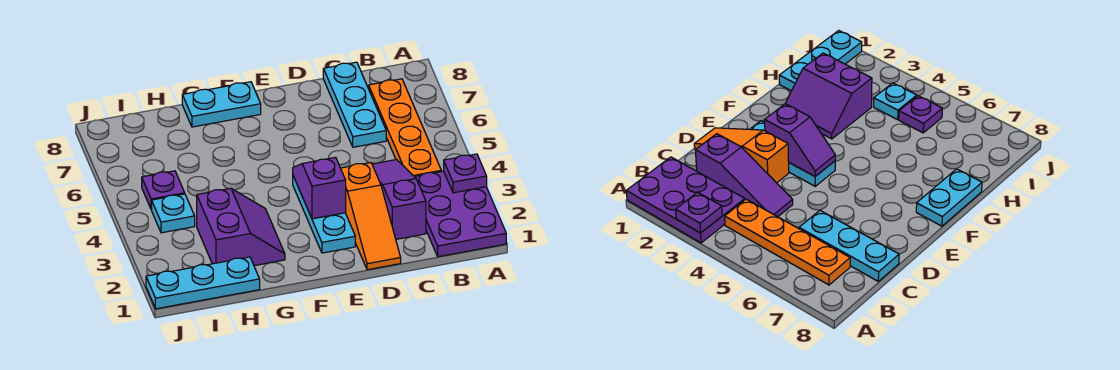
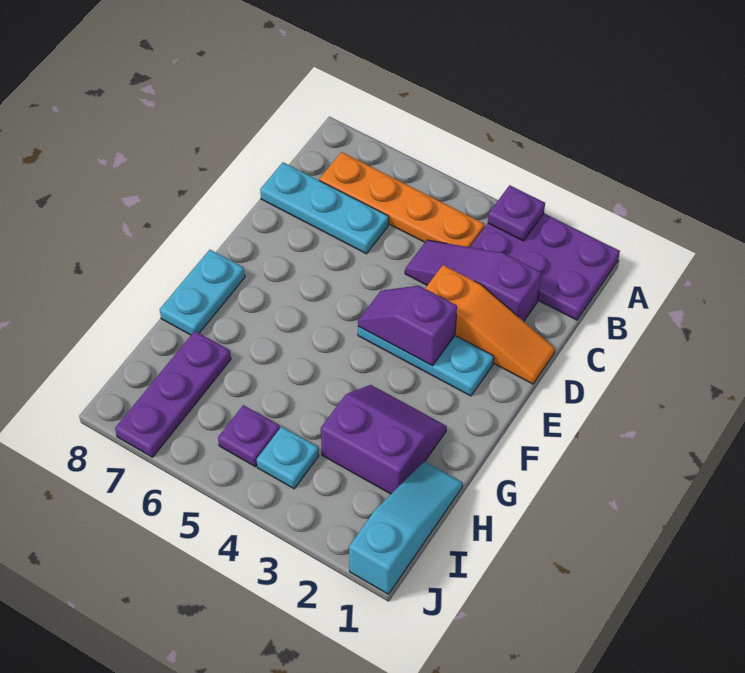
cyan 1x3 plate [146,257,260,309] -> cyan 1x3 slope [349,462,462,594]
none -> purple 1x3 plate [115,331,231,457]

